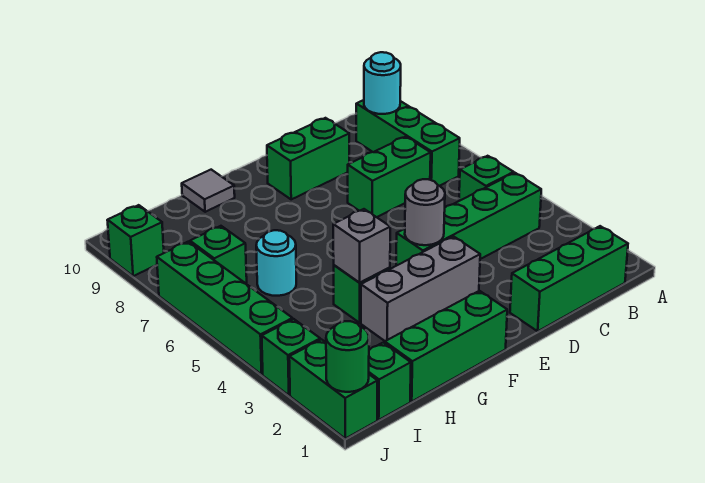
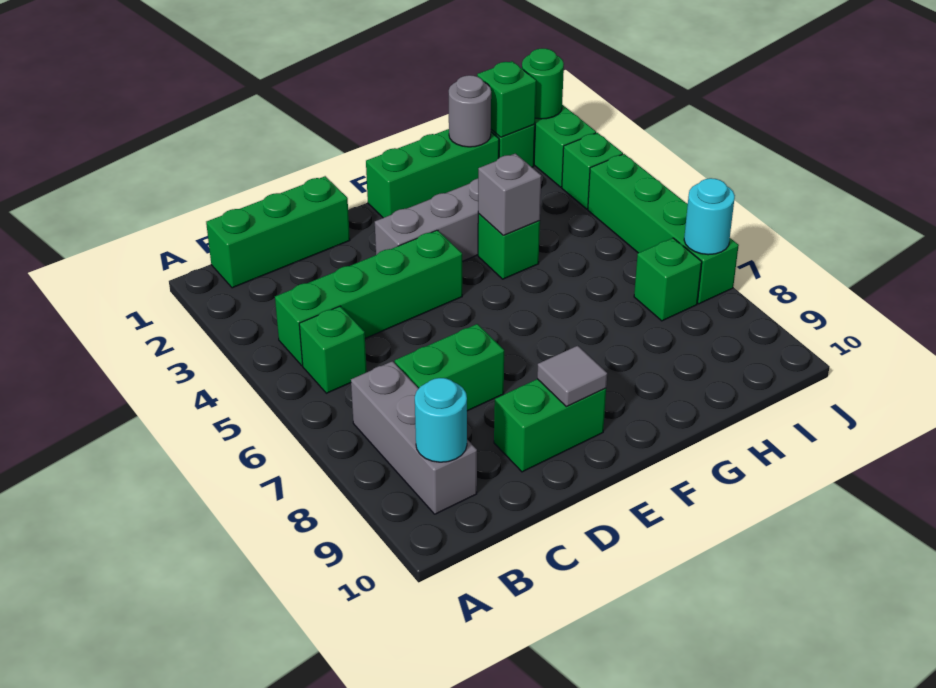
green 1x3 brick [356,100,460,186] -> grey 1x3 brick [351,361,477,514]
grey 1x1 round brick [405,179,445,245] -> grey 1x1 round brick moved to [449,75,491,147]
grey 1x1 tile [182,170,235,212] -> grey 1x1 tile moved to [537,346,607,407]
cyan 1x1 round brick [256,230,296,296] -> cyan 1x1 round brick moved to [684,178,735,255]
green 1x1 brick [107,205,164,276] -> green 1x1 brick moved to [477,61,536,137]

